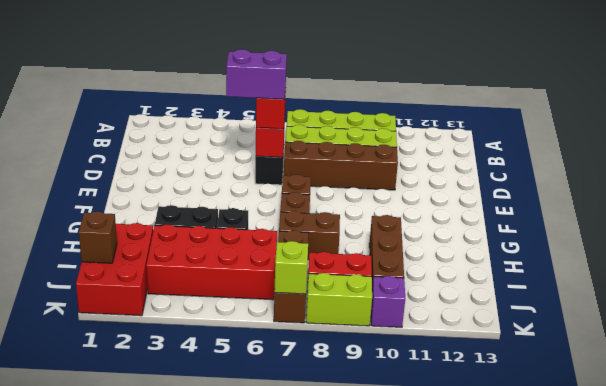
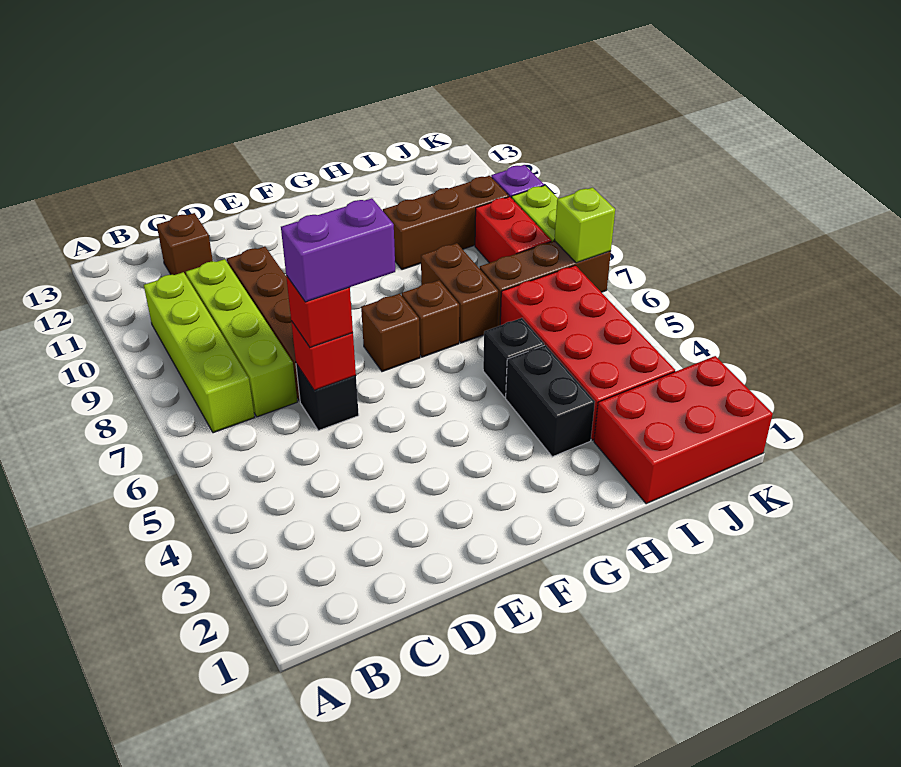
purple 1x2 brick [226,49,287,99] -> purple 1x2 brick turned to [281,198,395,302]
brown 1x1 brick [79,211,117,263] -> brown 1x1 brick moved to [157,213,213,275]

